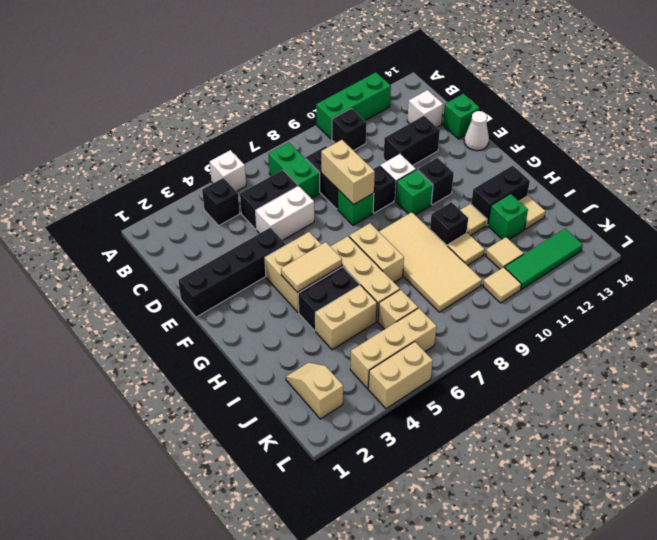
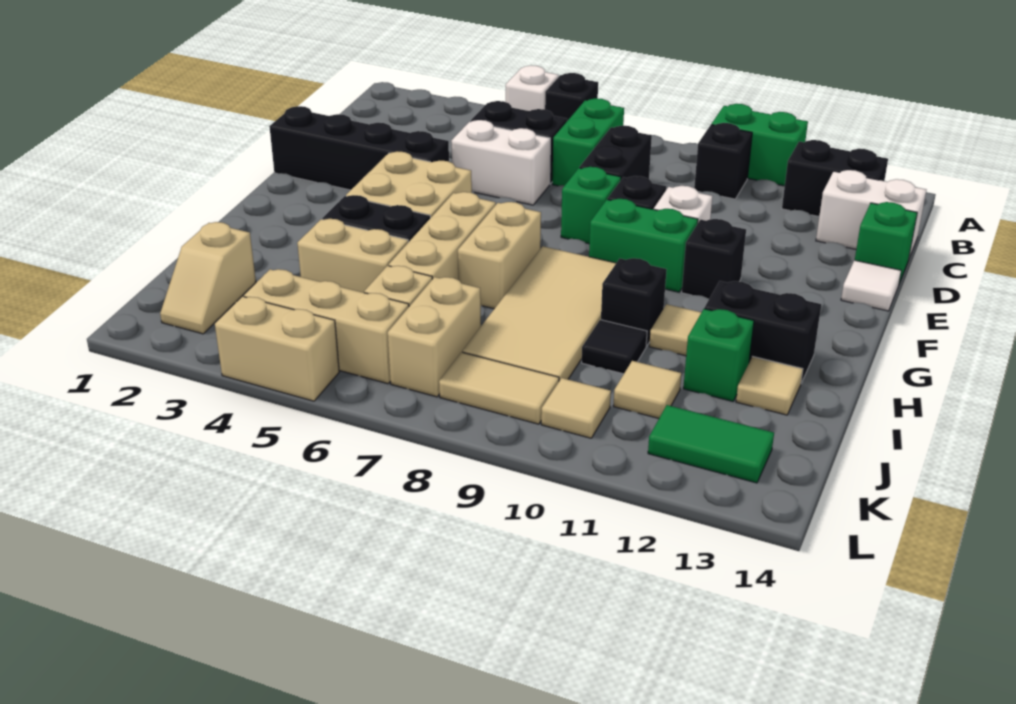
green 1x3 brick [316,72,391,139] -> green 1x2 brick [711,104,808,186]
black 1x1 brick [202,178,240,225] -> black 1x1 brick moved to [545,73,598,121]
white 1x1 brick [407,90,443,127] -> white 1x2 brick [816,170,926,258]
tan 1x2 brick [321,140,375,205] -> tan 1x2 brick moved to [388,277,481,397]
black 1x2 brick [384,116,440,165] -> black 1x2 brick moved to [782,140,888,217]
white 1x1 cone [464,111,489,151] -> white 1x1 tile [841,260,901,311]
green 1x1 brick [396,170,433,215] -> green 1x2 brick [589,199,698,292]
tan 1x2 tile [281,242,342,292] -> tan 1x2 tile moved to [439,352,559,424]
tan 1x1 tile [448,233,484,266] -> black 1x1 tile [582,320,647,374]
tan 1x2 slope [286,363,343,419] -> tan 1x2 slope turned to [160,222,256,334]
green 1x3 tile [505,229,583,289] -> green 1x2 tile [648,405,774,483]

